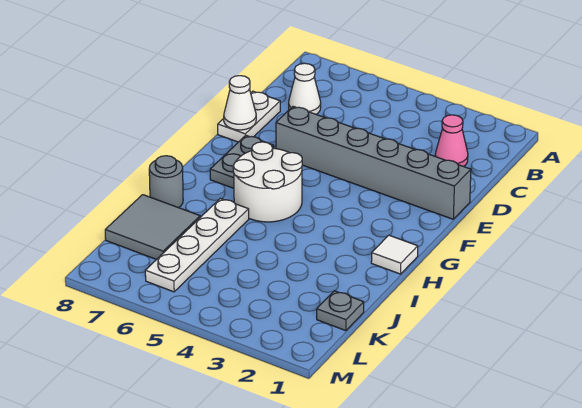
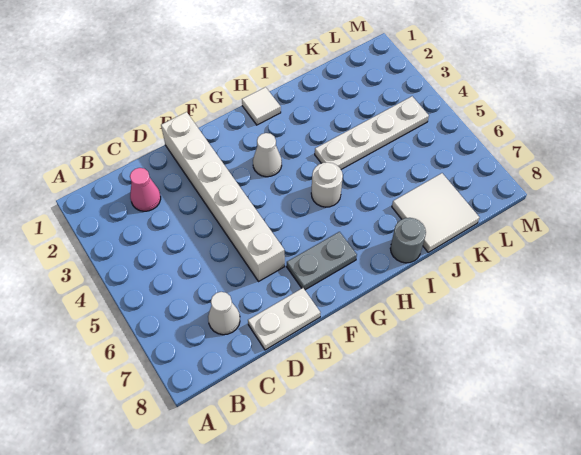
grey 1x6 brick [276,106,471,219] -> white 1x6 brick [161,112,285,282]
white 1x1 cone [224,76,256,130] -> white 1x1 cone moved to [253,133,282,177]
white 2x2 round brick [233,142,302,222] -> white 1x1 round brick [311,162,343,207]
white 1x4 plate [145,198,249,292] -> white 1x4 plate moved to [315,96,429,169]
grey 2x2 tile [105,195,200,260] -> white 2x2 tile [392,173,479,252]
grey 1x1 plate [317,291,364,331] -> none

